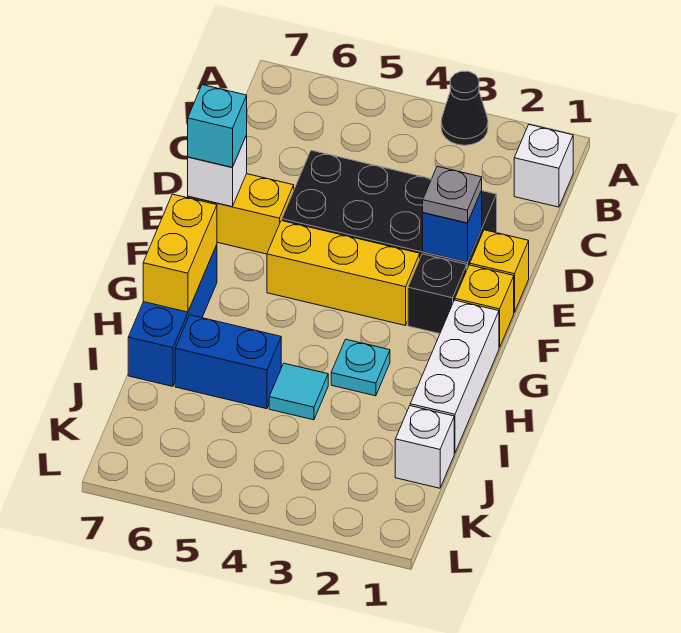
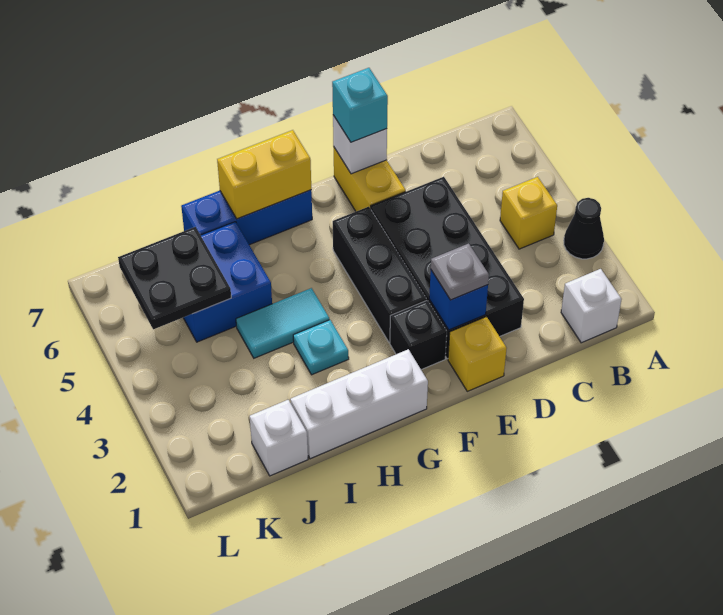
yellow 1x1 brick [455,265,514,348] -> yellow 1x1 brick moved to [500,177,557,249]
yellow 1x3 brick [267,221,420,326] -> black 1x3 brick [333,207,426,342]
cyan 1x1 tile [269,363,328,420] -> cyan 1x2 tile [236,288,329,358]
blue 1x2 brick [175,315,281,409] -> blue 2x2 brick [183,222,272,342]
none -> black 2x2 plate [118,227,231,329]

